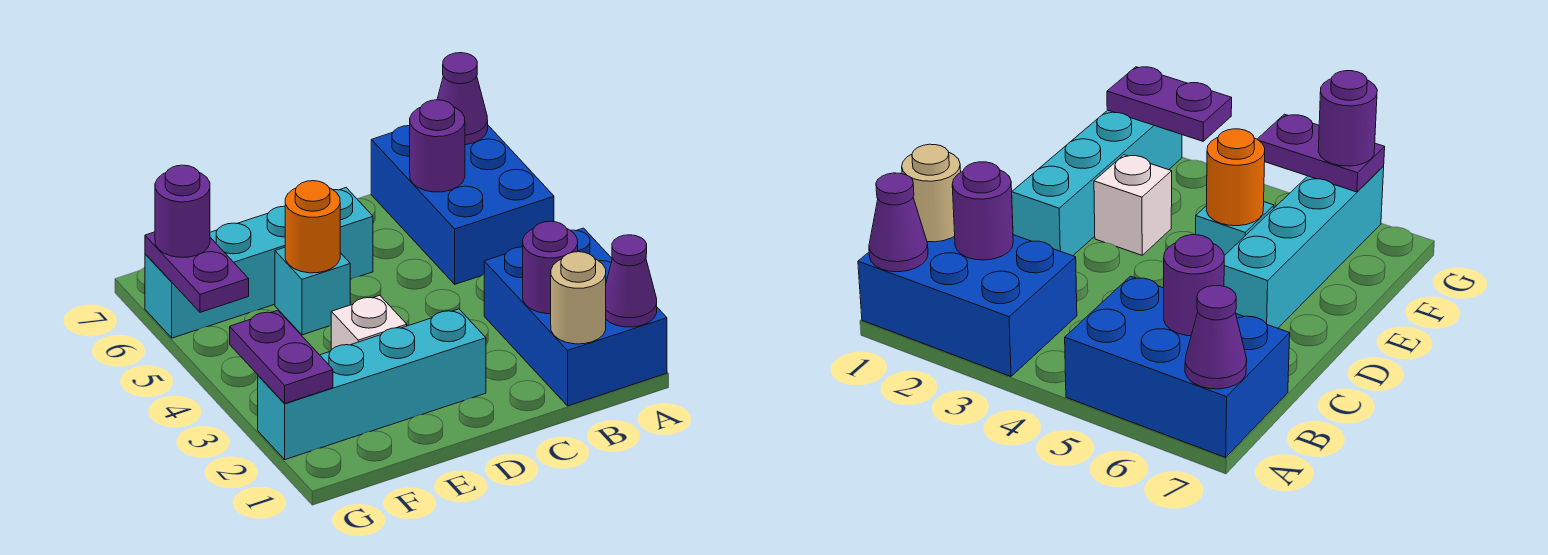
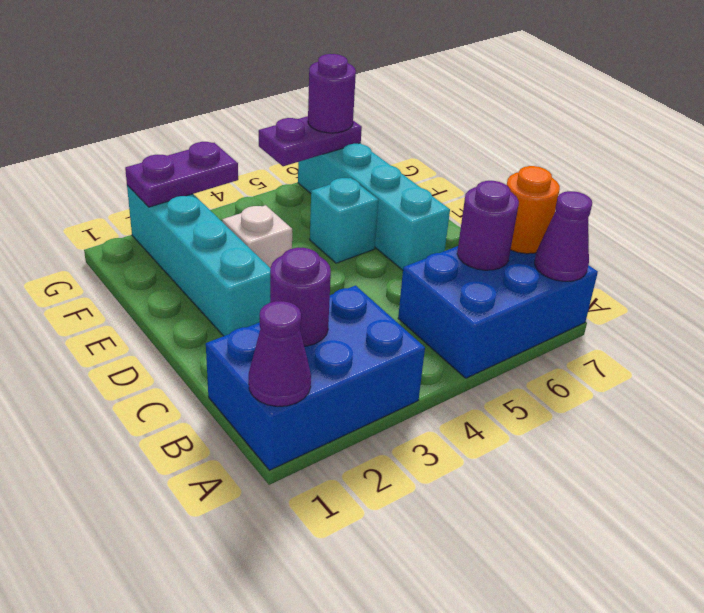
tan 1x1 round brick [551,252,606,344] -> none
orange 1x1 round brick [285,181,340,273] -> orange 1x1 round brick moved to [507,166,560,254]

